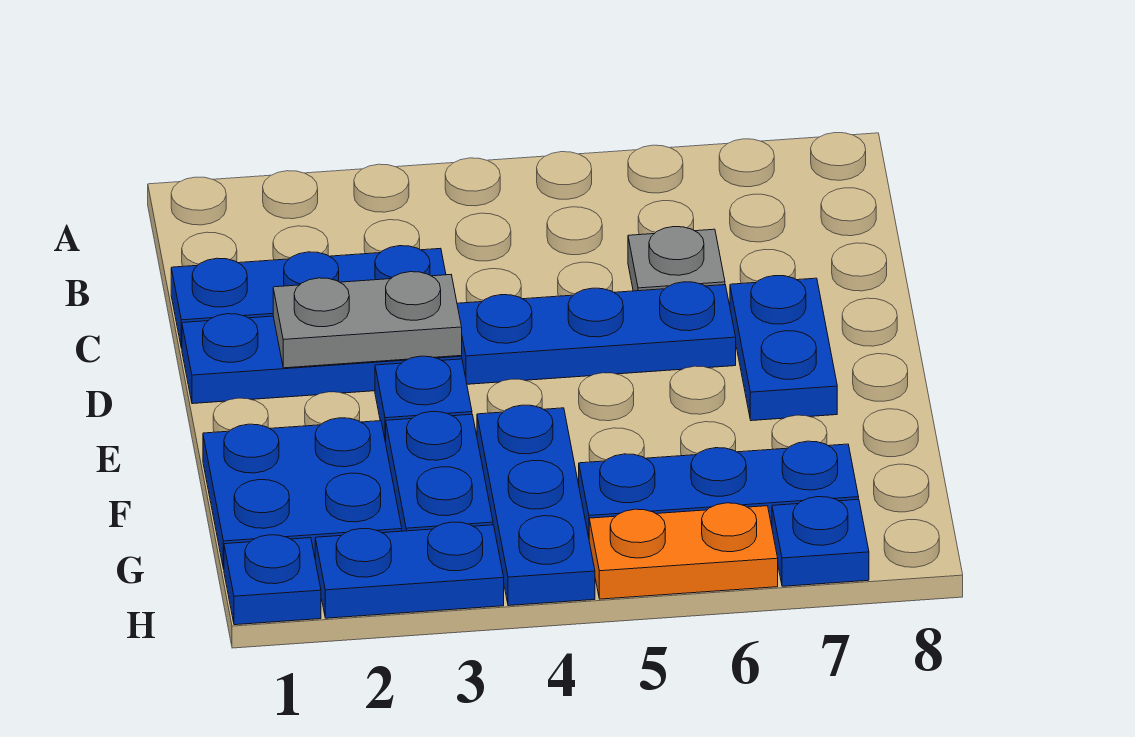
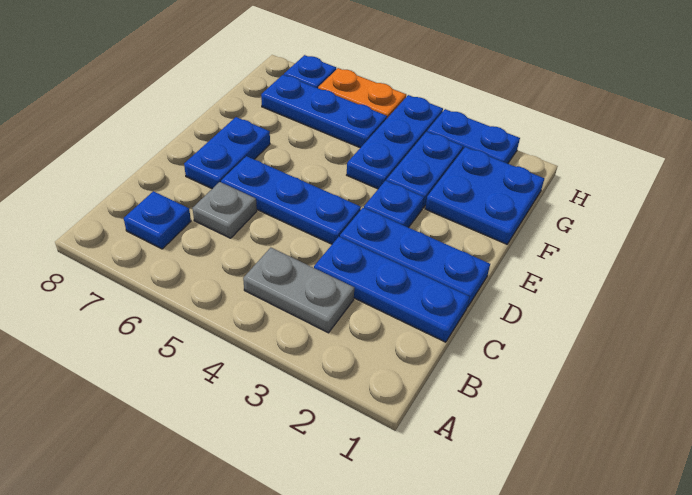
grey 1x2 plate [273,272,462,368] -> grey 1x2 plate moved to [243,248,354,333]
blue 1x1 plate [224,535,321,625] -> blue 1x1 plate moved to [124,191,191,249]

